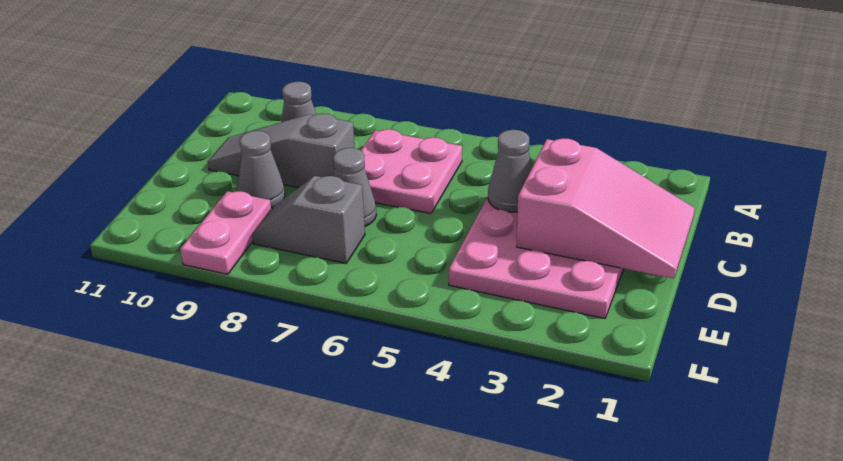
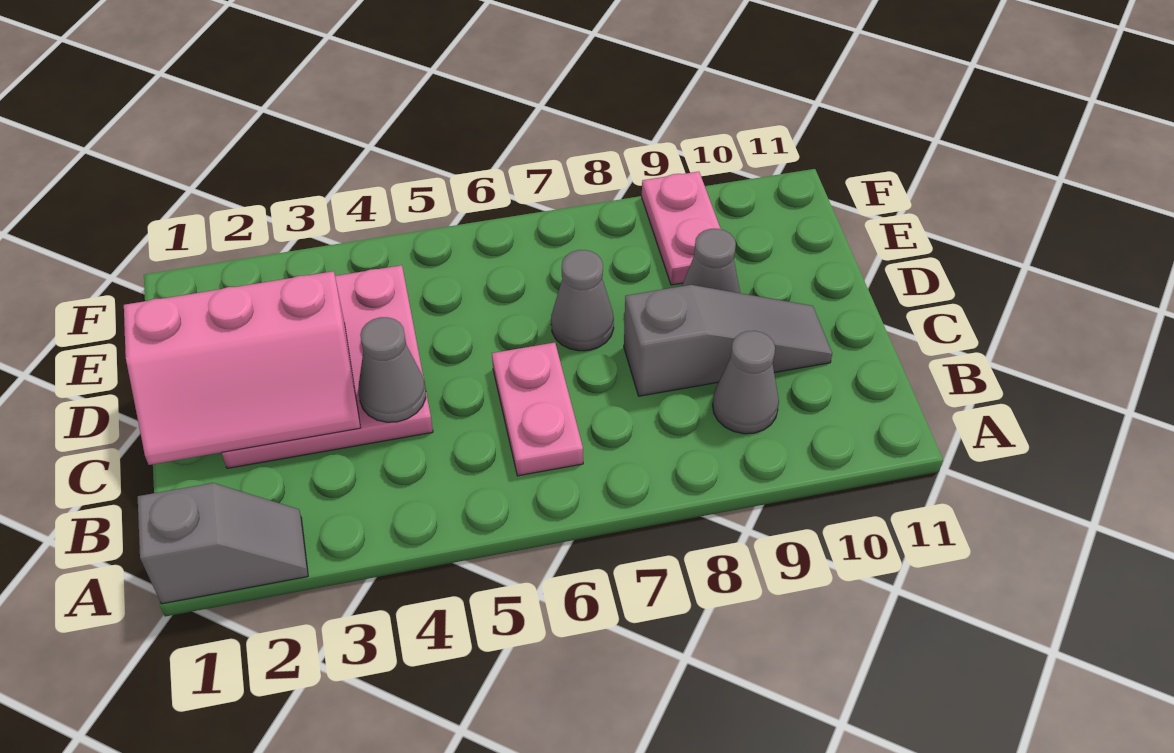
pink 2x2 plate [361,129,462,214] -> pink 1x2 plate [492,343,583,476]
pink 2x3 slope [517,138,695,279] -> pink 2x3 slope turned to [124,271,361,465]
grey 1x2 slope [252,176,365,263] -> grey 1x2 slope moved to [138,483,308,604]

